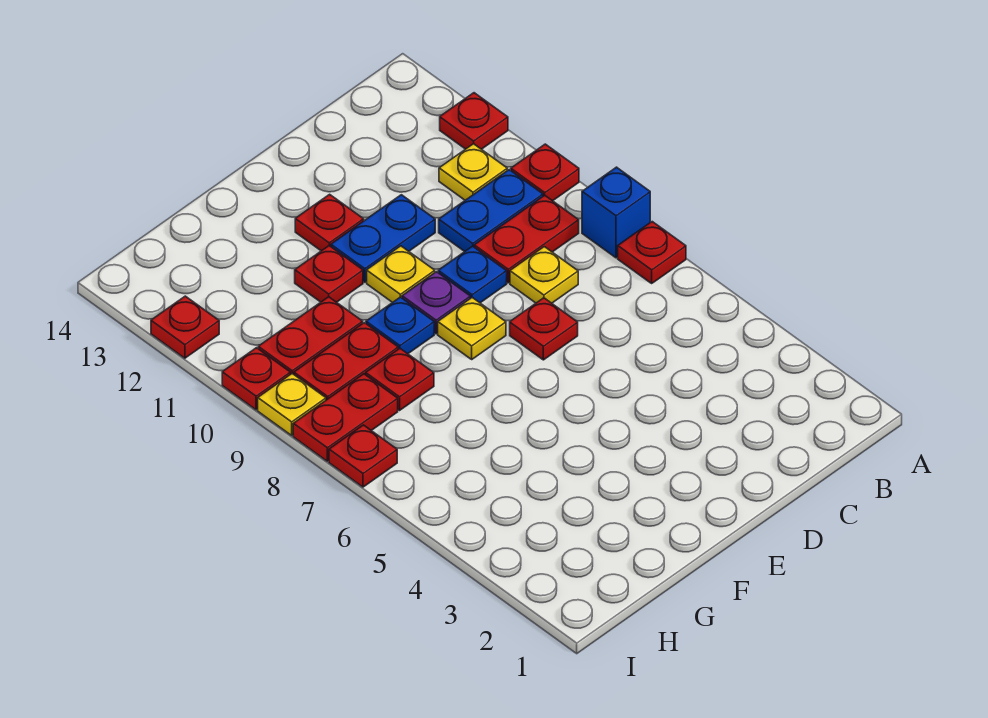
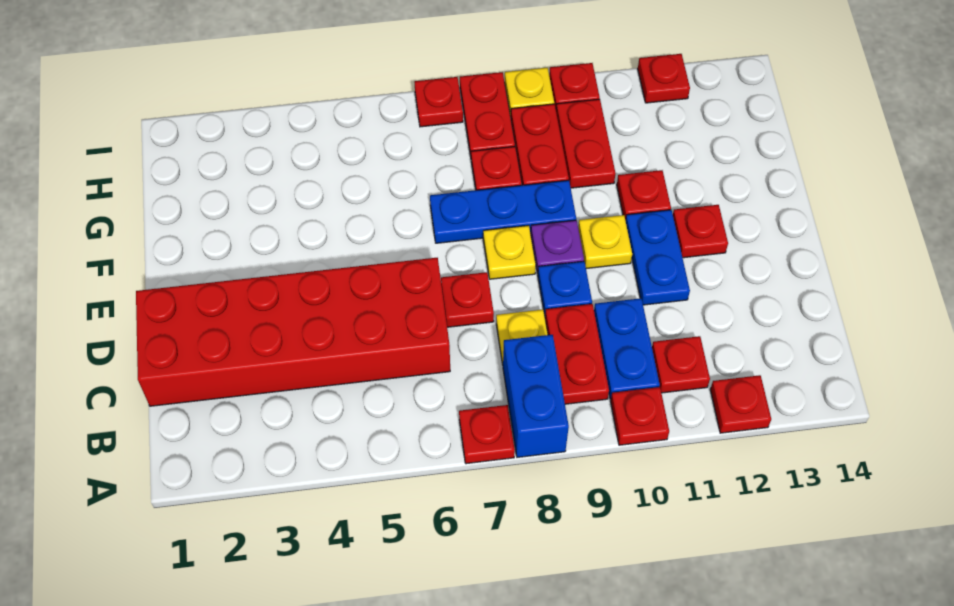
blue 1x1 brick [582,167,650,258] -> blue 1x2 brick [503,335,569,457]
yellow 1x1 plate [439,144,507,200] -> red 1x1 plate [652,336,710,393]
none -> red 2x6 brick [136,258,450,406]
blue 1x1 plate [366,297,434,354] -> blue 1x3 plate [430,180,576,243]

